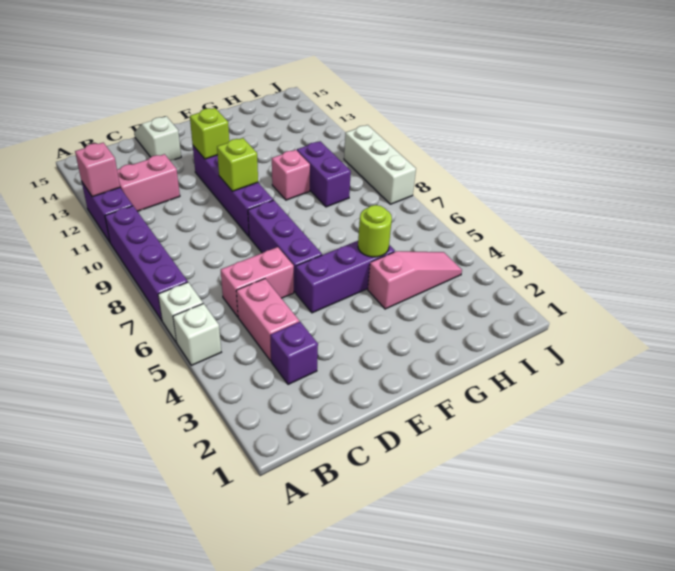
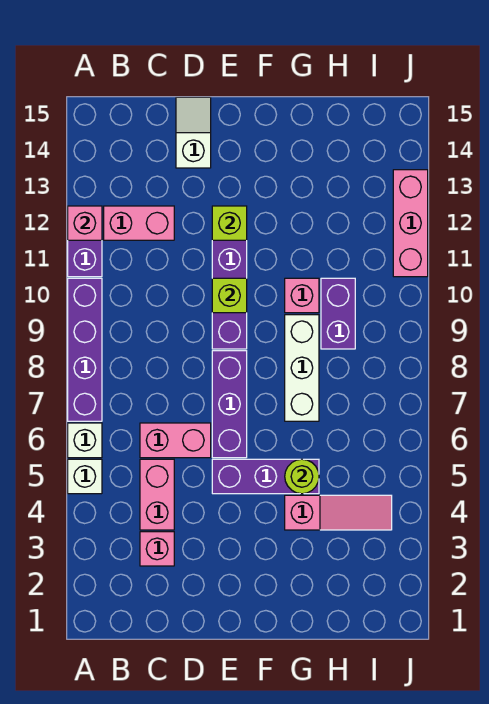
purple 1x1 brick [270,322,318,384] -> pink 1x1 brick [140,532,174,566]
white 1x3 brick [344,125,416,204] -> white 1x3 brick moved to [285,315,319,421]
none -> pink 1x3 brick [393,170,428,277]

